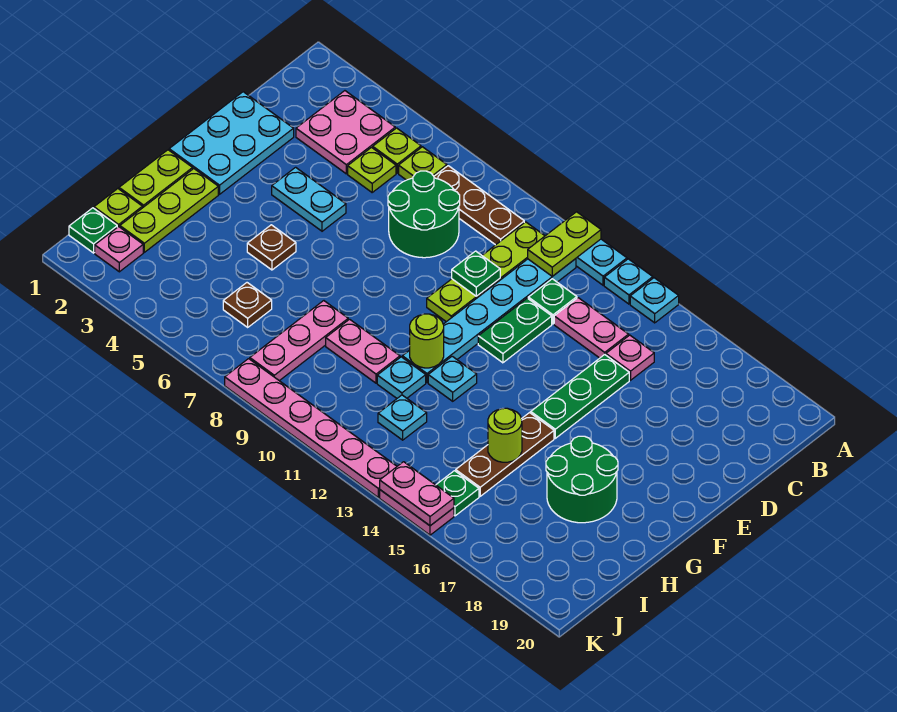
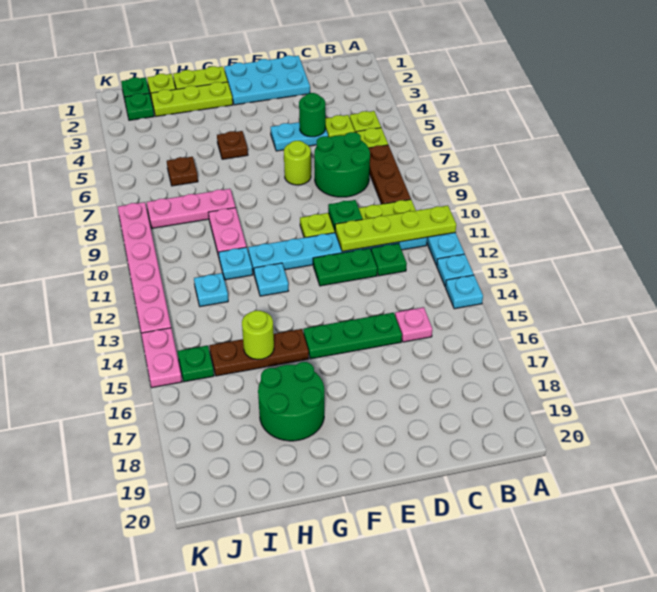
lime 1x2 plate [528,212,601,276] -> lime 1x4 plate [335,205,456,252]
pink 2x2 plate [296,91,395,174] -> none
pink 1x2 plate [554,298,629,358] -> none
none -> green 1x1 round brick [299,93,325,137]
cyan 1x2 plate [272,167,346,231] -> cyan 1x2 plate turned to [271,122,328,151]
lime 1x1 round brick [410,314,444,368] -> lime 1x1 round brick moved to [284,141,311,185]
pink 1x1 plate [95,227,143,272] -> green 1x1 plate [125,93,154,120]
pink 1x2 plate [380,462,454,526] -> none

